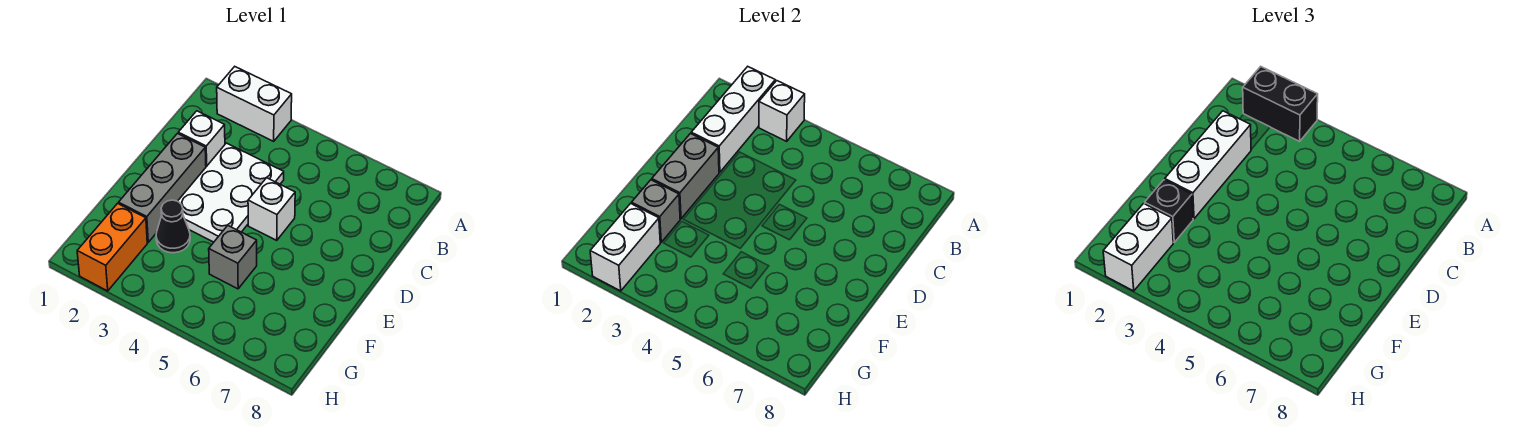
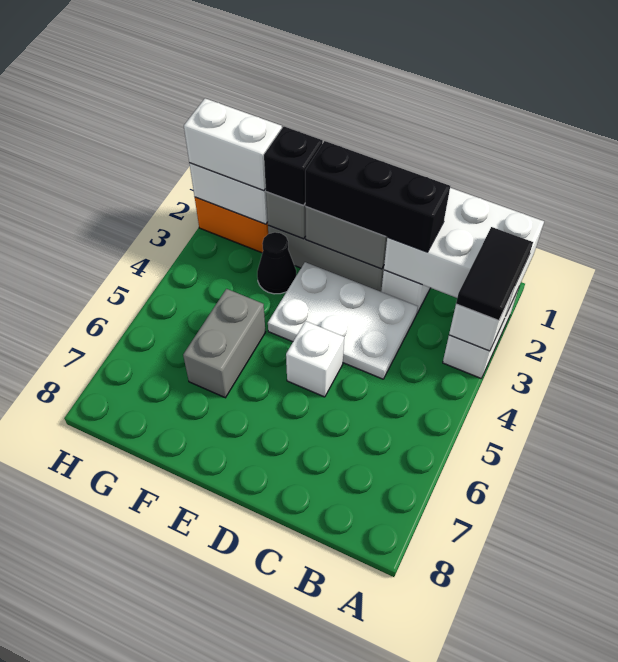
white 1x3 brick [691,67,775,172] -> white 2x3 brick [384,188,544,314]
black 1x2 brick [1243,67,1318,141] -> black 1x2 tile [456,227,533,321]
white 1x3 brick [1165,111,1251,219] -> black 1x3 brick [305,141,450,252]
grey 1x1 brick [209,225,257,289] -> grey 1x2 brick [183,289,265,398]

